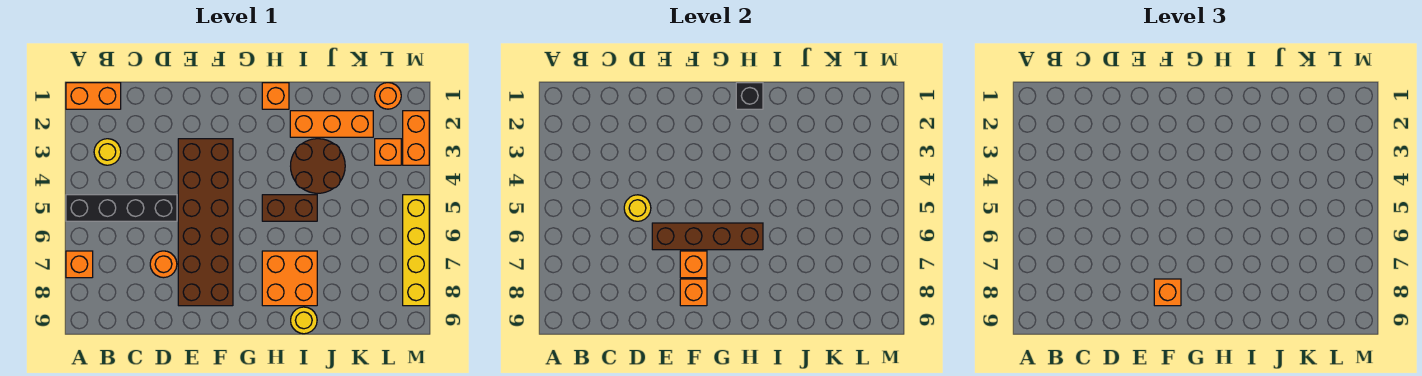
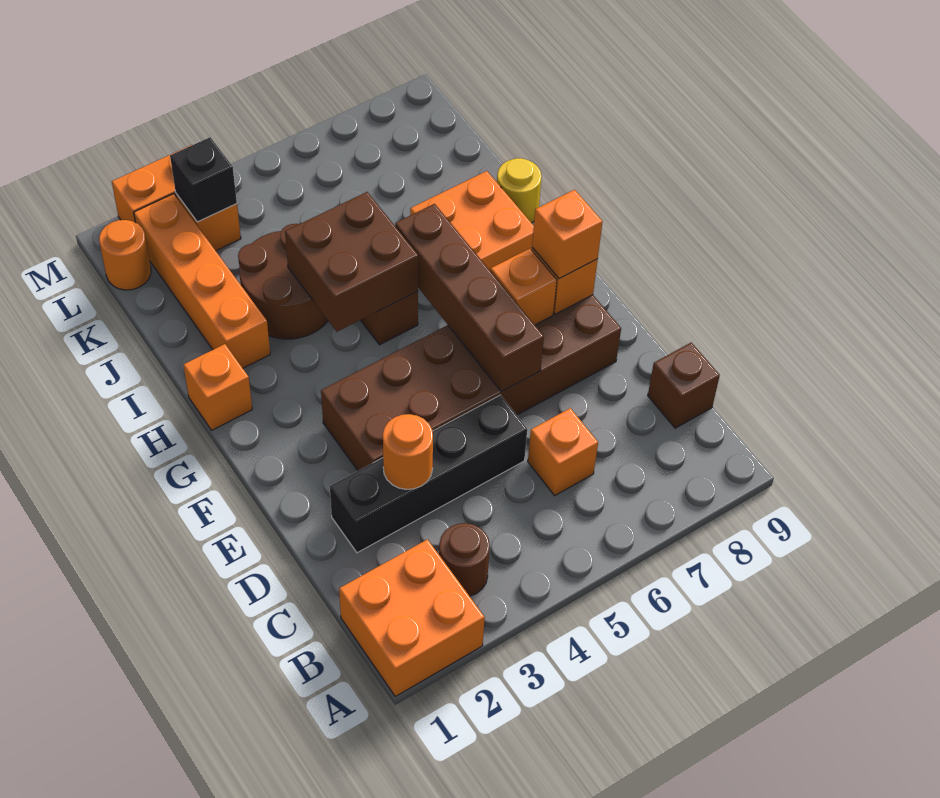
orange 1x2 brick [66,83,121,109] -> orange 2x2 brick [339,539,485,696]
black 1x4 brick [66,195,177,221] -> black 1x4 brick turned to [330,395,527,553]
orange 1x1 brick [66,251,93,278] -> orange 1x1 brick moved to [528,408,598,495]
yellow 1x1 round brick [94,139,121,165] -> brown 1x1 round brick [439,523,490,596]
none -> brown 1x1 brick [648,342,720,428]
yellow 1x1 round brick [624,195,651,221] -> none
orange 1x1 round brick [150,251,177,278] -> orange 1x1 round brick moved to [383,414,433,489]
black 1x1 brick [736,83,763,109] -> black 1x1 brick moved to [170,137,237,222]
none -> brown 2x2 brick [285,192,418,332]
orange 1x3 brick [290,111,373,137] -> orange 1x4 brick [134,194,270,368]
yellow 1x4 brick [403,195,429,306] -> none

